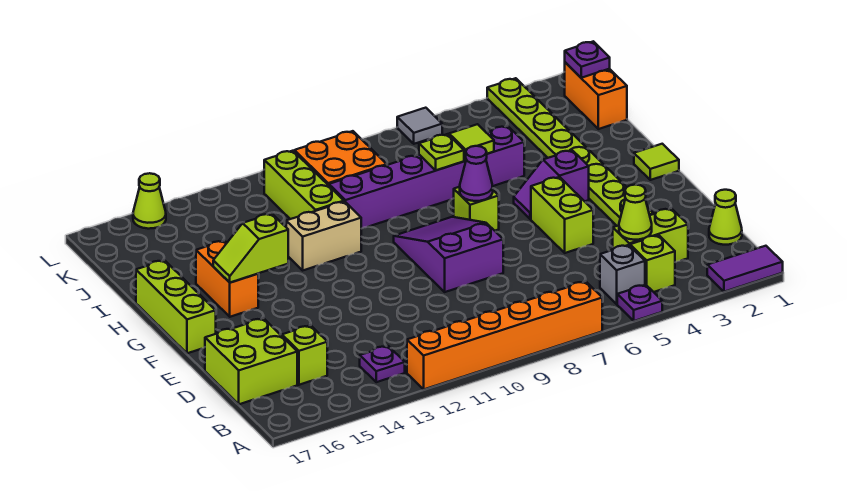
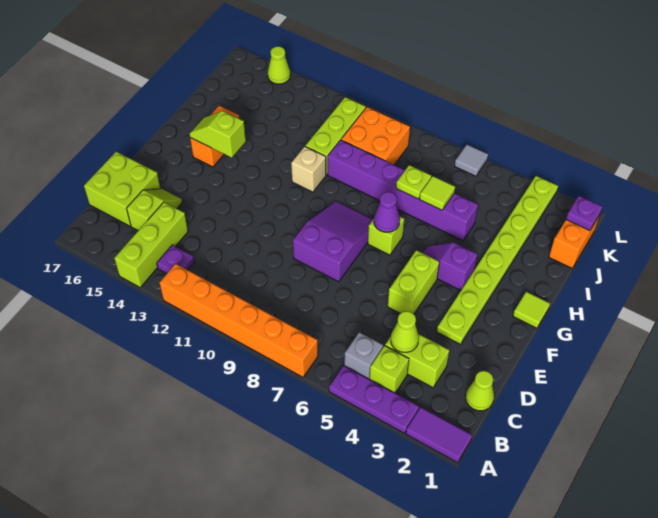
purple 1x1 plate [617,285,662,321] -> purple 1x3 plate [329,366,419,433]
lime 1x3 brick [136,260,216,353] -> lime 1x3 brick moved to [114,202,188,287]
tan 1x2 brick [286,202,361,270] -> tan 1x1 brick [291,147,326,192]

